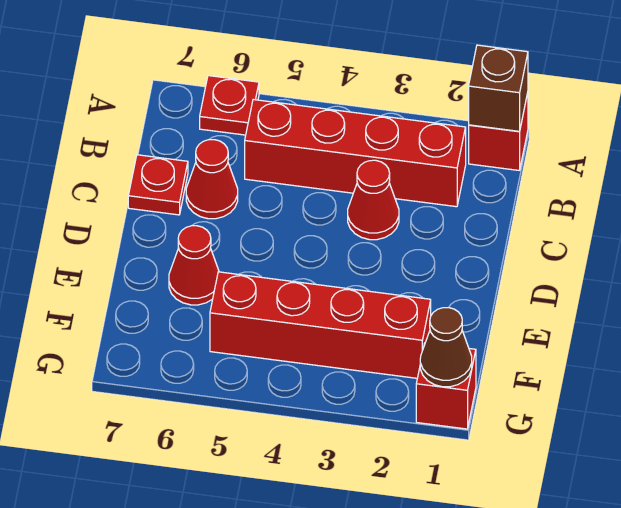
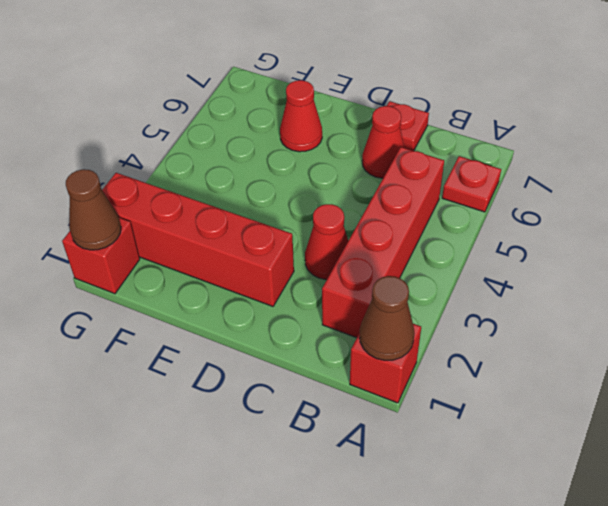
brown 1x1 brick [469,45,528,131] -> brown 1x1 cone [360,276,415,360]
red 1x4 brick [210,272,431,378] -> red 1x4 brick turned to [102,173,294,306]

